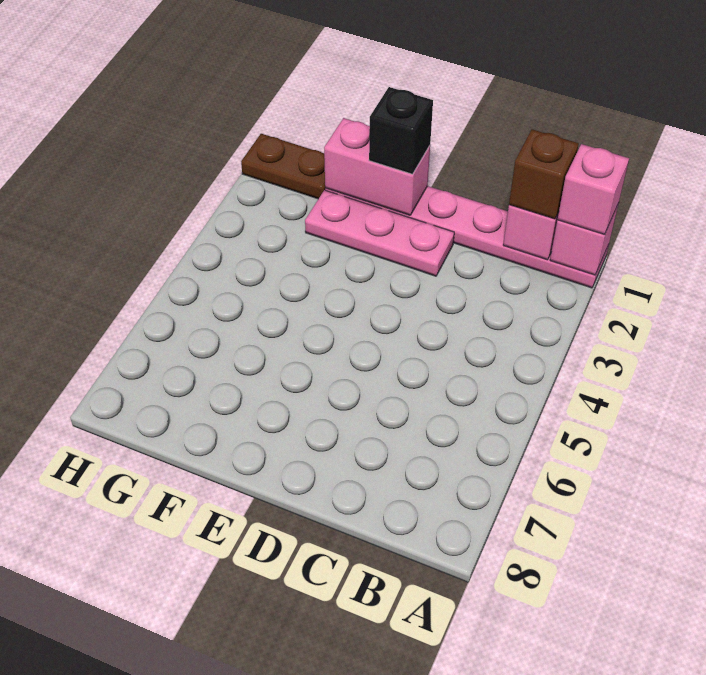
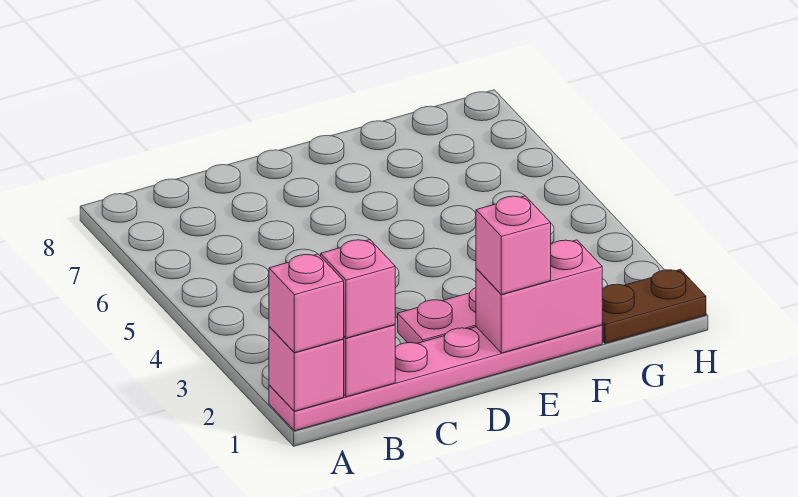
brown 1x1 brick [509,129,579,219] -> pink 1x1 brick [321,240,395,338]
black 1x1 brick [369,87,433,174] -> pink 1x1 brick [476,196,551,294]

